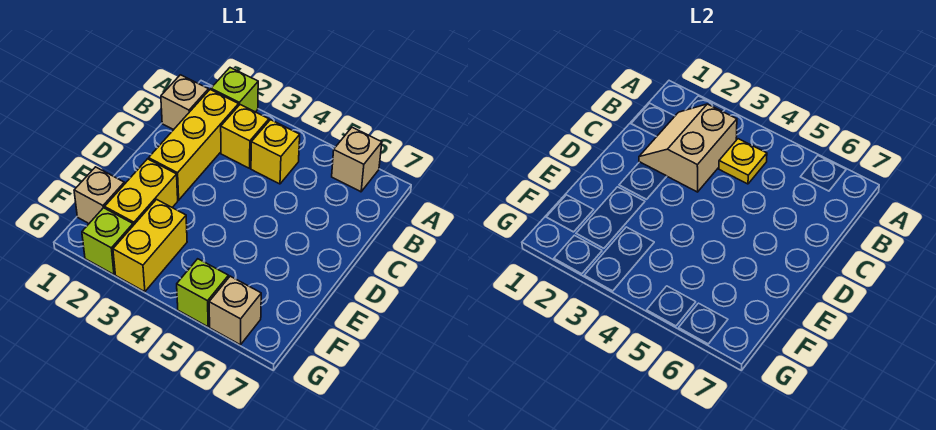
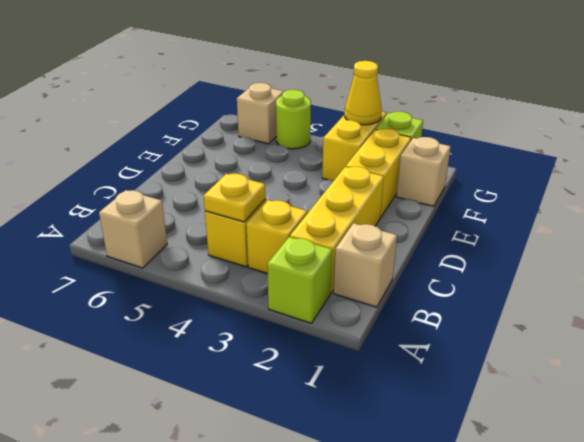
tan 2x2 slope [639,104,737,192] -> none
none -> yellow 1x1 cone [345,61,382,125]
lime 1x1 brick [177,259,229,327] -> lime 1x1 round brick [276,90,311,149]

